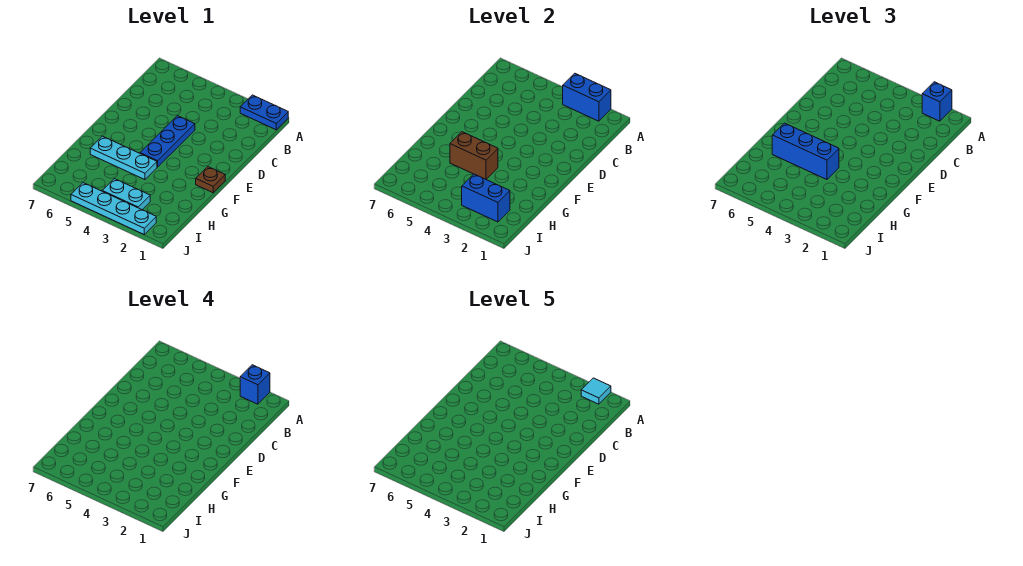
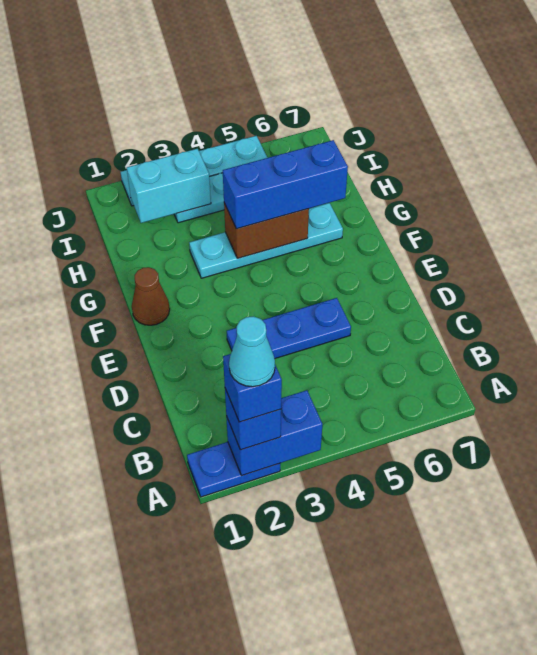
cyan 1x1 tile [581,378,611,404] -> cyan 1x1 cone [229,317,275,387]
blue 1x3 plate [140,116,195,167] -> blue 1x3 plate turned to [227,298,351,359]
brown 1x1 plate [196,167,225,193] -> brown 1x1 cone [132,267,170,325]
cyan 1x3 plate [90,136,157,180] -> cyan 1x4 plate [189,203,343,278]
blue 1x2 brick [462,174,510,222] -> cyan 1x2 brick [127,149,211,223]

